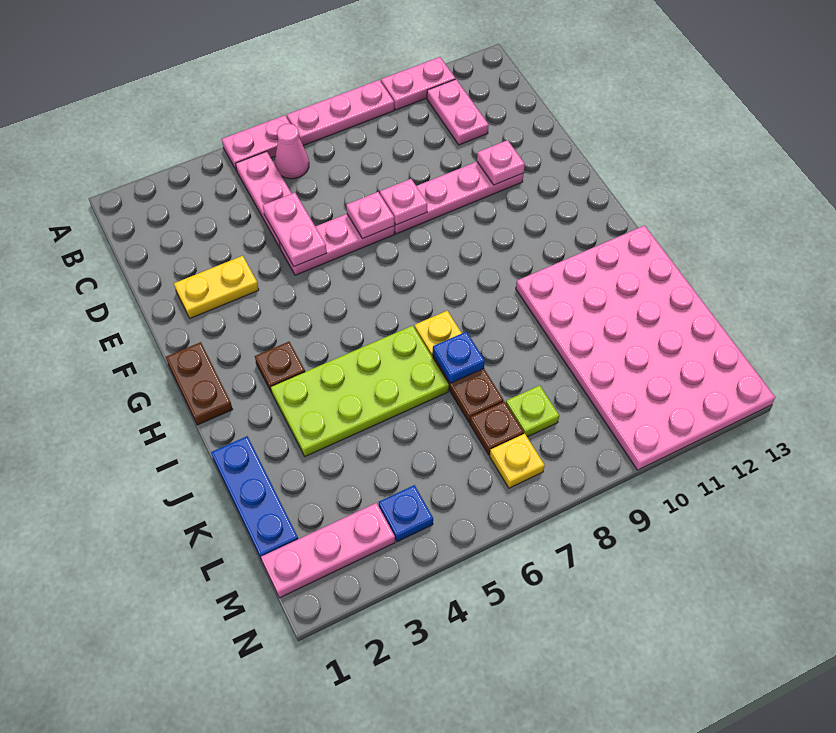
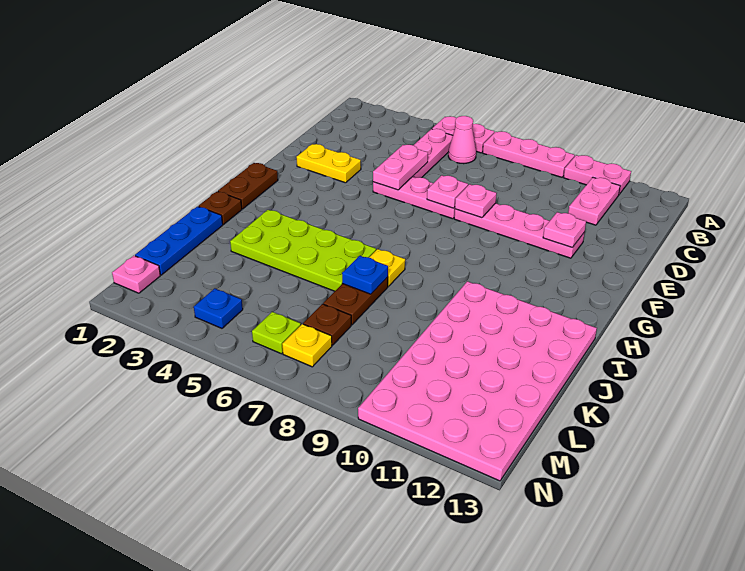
brown 1x1 plate [255,342,305,393] -> brown 1x1 plate moved to [199,191,242,225]
lime 1x1 plate [506,385,559,437] -> lime 1x1 plate moved to [252,312,301,354]
pink 1x3 plate [261,503,395,598] -> pink 1x1 plate [112,256,160,293]

